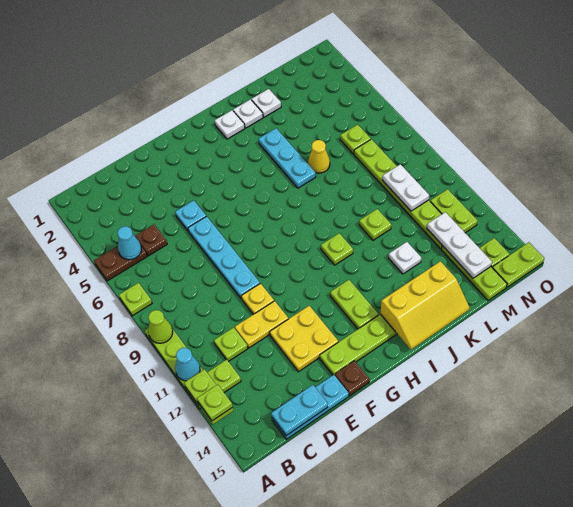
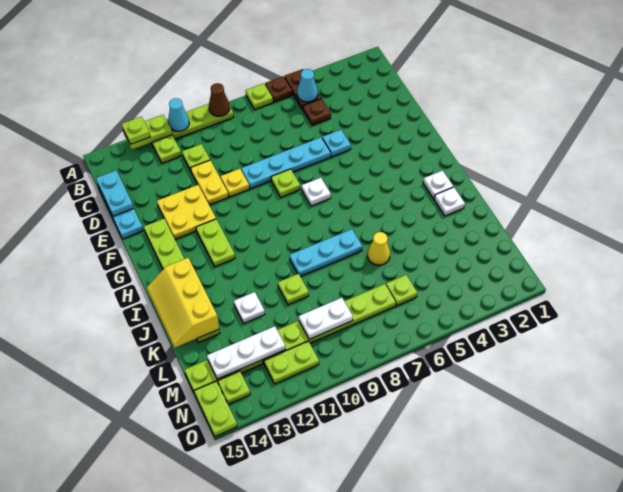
lime 1x1 cone [148,310,173,343] -> brown 1x1 cone [209,83,230,116]
brown 1x1 plate [335,361,369,396] -> brown 1x1 plate moved to [265,76,293,102]
lime 1x2 plate [330,280,379,329] -> lime 1x2 plate turned to [196,219,235,267]
lime 1x1 plate [321,233,353,265] -> lime 1x1 plate moved to [271,169,300,197]
cyan 1x3 plate [259,128,316,188] -> cyan 1x3 plate moved to [290,229,362,277]
white 1x1 plate [252,89,281,117] -> white 1x1 plate moved to [302,178,331,206]

